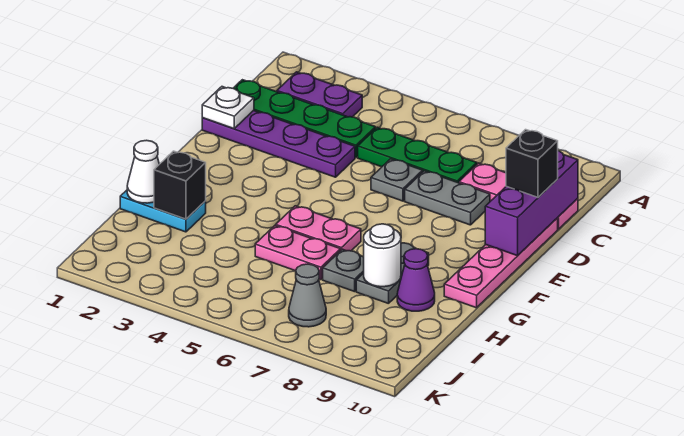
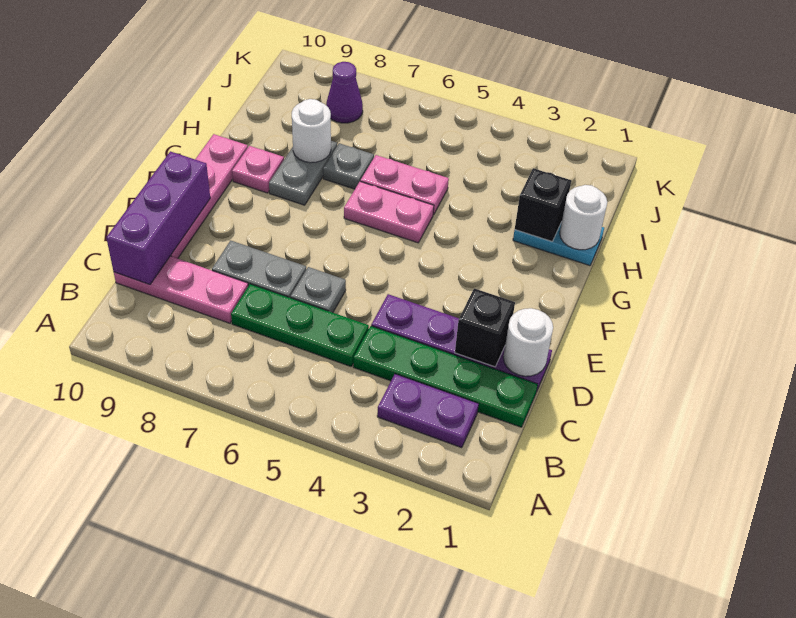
white 1x1 plate [202,87,254,129] -> white 1x1 round brick [504,308,553,376]
black 1x1 brick [506,130,558,197] -> black 1x1 brick moved to [455,288,515,367]
none -> pink 1x1 plate [232,146,284,193]
white 1x1 cone [127,140,159,203] -> white 1x1 round brick [560,185,607,250]
purple 1x1 cone [397,249,435,311] -> purple 1x1 cone moved to [326,62,363,123]
grey 1x1 cone [289,264,326,327] -> none

